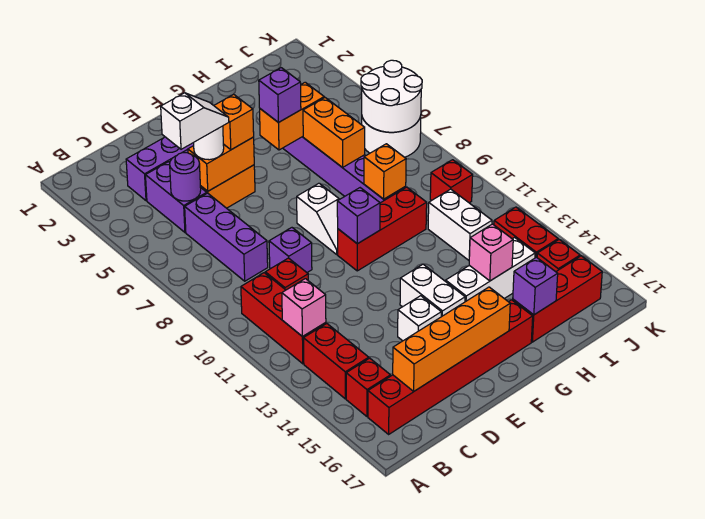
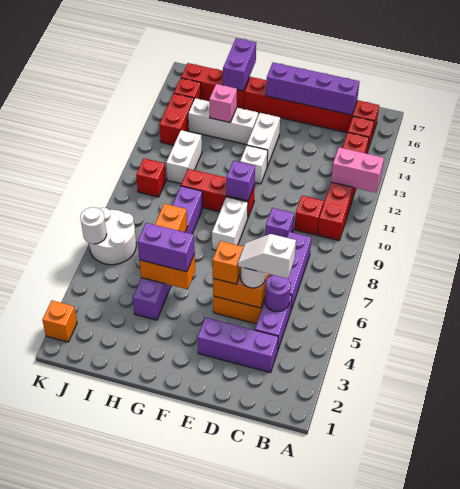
pink 1x1 brick [282,279,326,337] -> pink 1x2 brick [331,147,384,192]
orange 1x4 brick [393,287,510,392] -> purple 1x4 brick [266,62,360,115]
white 1x1 brick [398,296,441,341] -> white 1x1 brick moved to [240,145,268,184]
white 1x2 slope [297,183,339,254] -> white 1x2 brick [212,197,248,250]
purple 1x1 brick [259,68,301,123] -> purple 1x2 brick [138,223,195,272]
orange 1x1 brick [364,144,406,199] -> orange 1x1 brick moved to [42,301,77,342]
purple 1x1 brick [513,257,558,315] -> purple 1x2 brick [223,38,256,91]
white 2x2 round brick [361,60,422,132] -> white 1x1 round brick [80,207,107,244]

